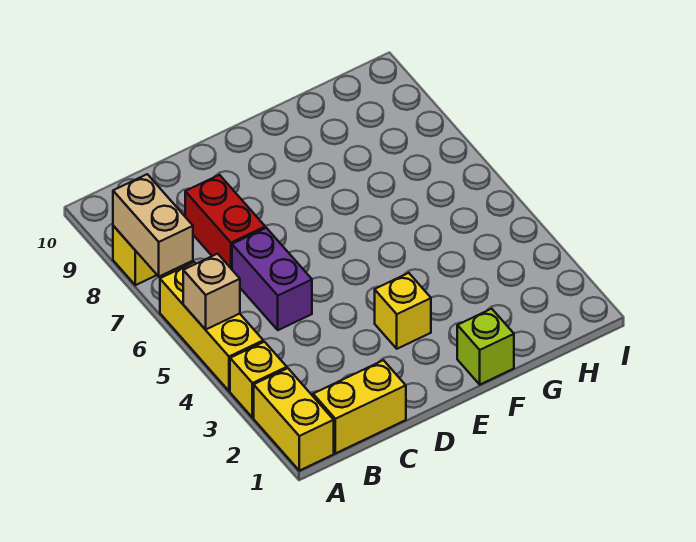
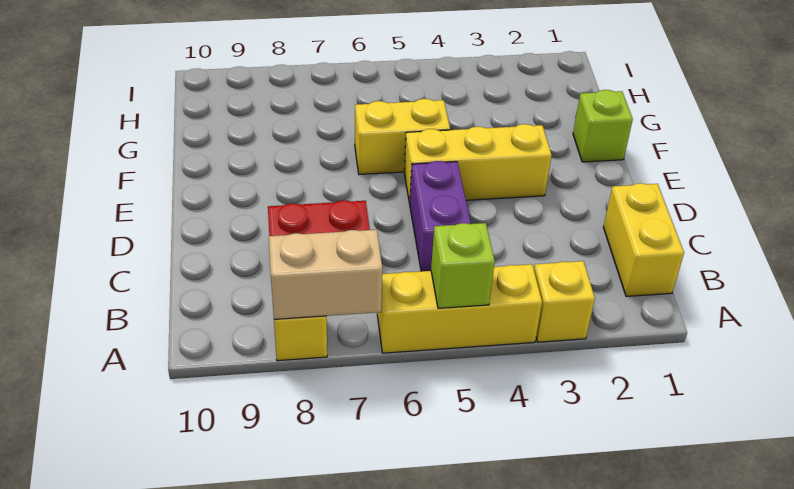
yellow 1x2 brick [254,368,334,471] -> yellow 1x2 brick moved to [355,99,450,175]
tan 1x1 brick [183,254,240,330] -> lime 1x1 brick [431,223,495,308]
purple 1x2 brick [232,228,312,330] -> purple 1x2 brick turned to [410,161,471,271]
yellow 1x1 brick [375,273,431,349] -> yellow 1x3 brick [404,124,551,203]

